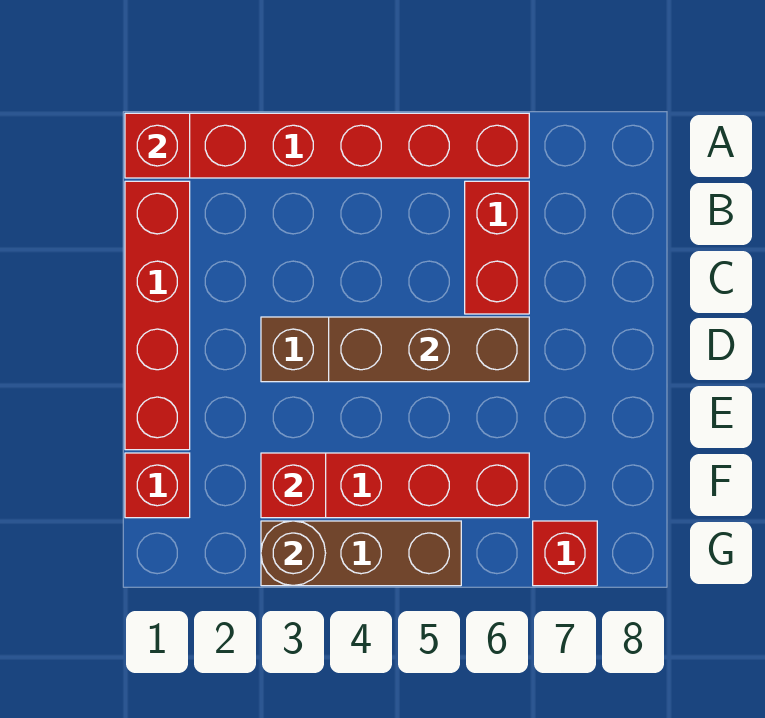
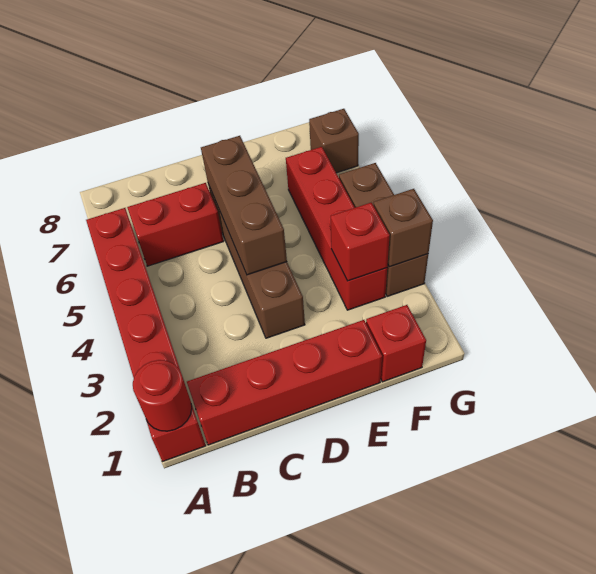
red 1x1 brick [125,113,190,178] -> red 1x1 round brick [133,360,192,431]
brown 1x1 round brick [261,521,326,586] -> brown 1x1 brick [373,189,433,267]
red 1x1 brick [533,521,597,586] -> brown 1x1 brick [309,109,359,173]

